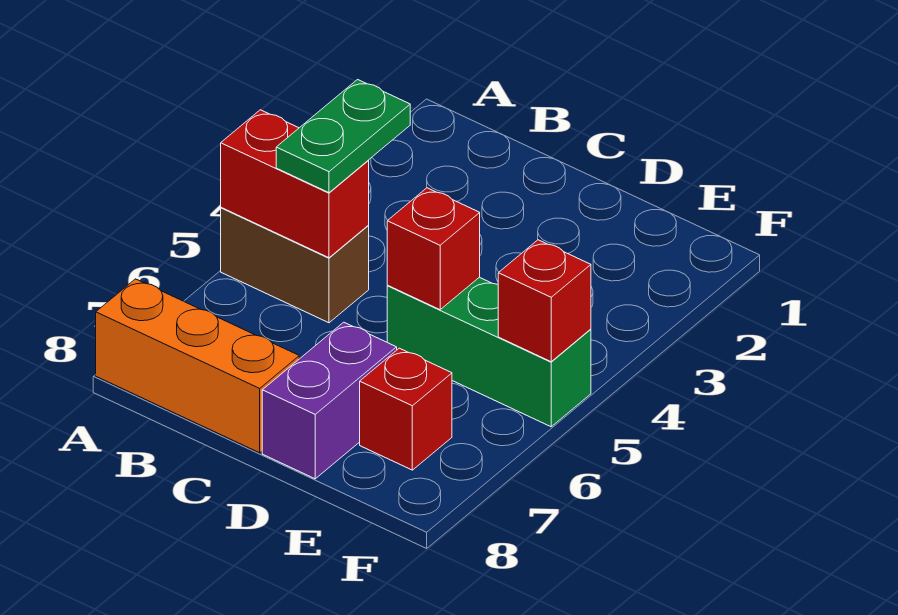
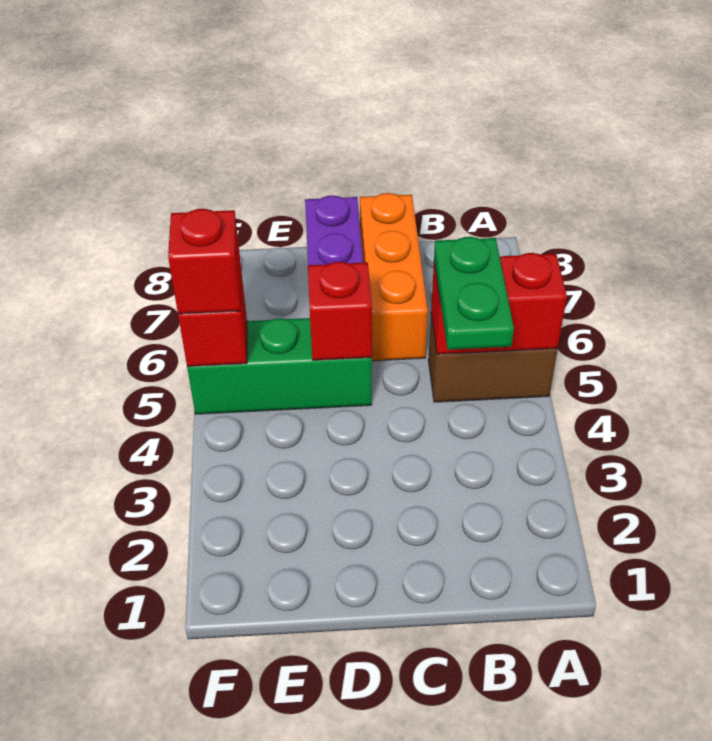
orange 1x3 brick [96,279,299,453] -> orange 1x3 brick turned to [360,193,428,361]
red 1x1 brick [360,348,452,470] -> red 1x1 brick moved to [168,209,241,314]

